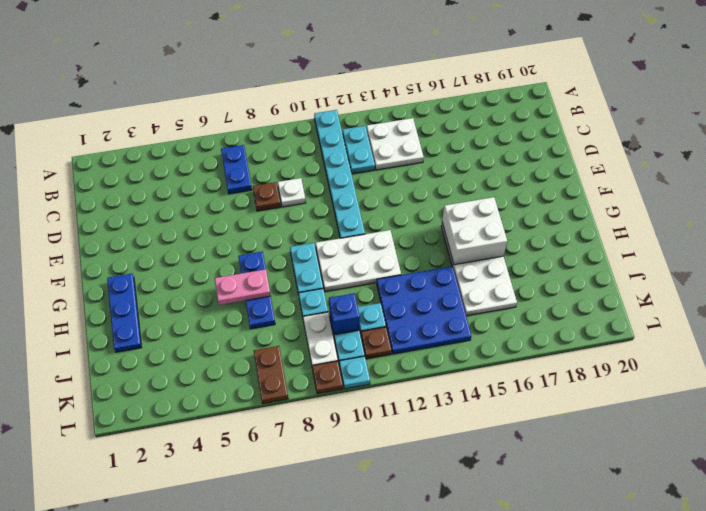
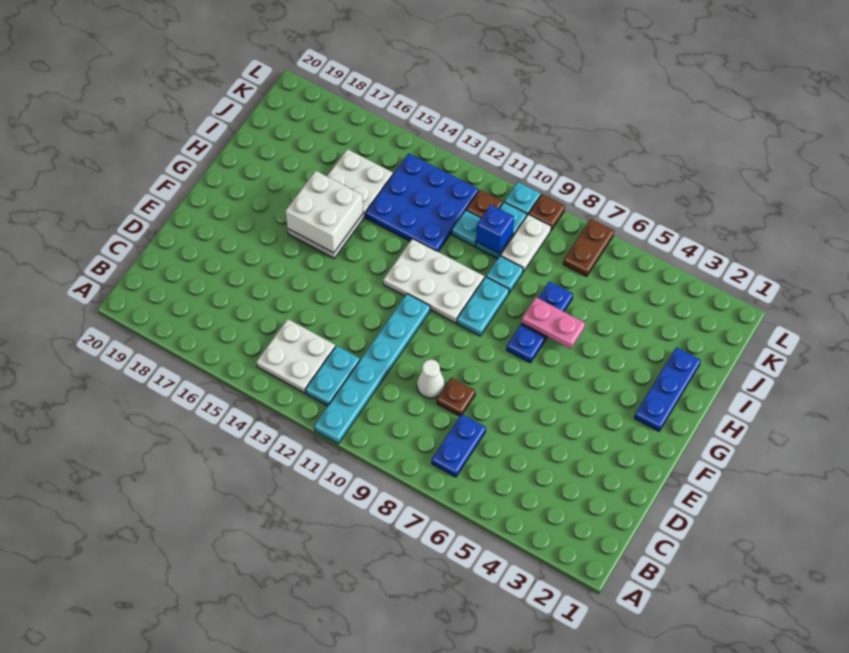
white 1x1 plate [278,178,306,207] -> white 1x1 cone [417,359,445,398]

